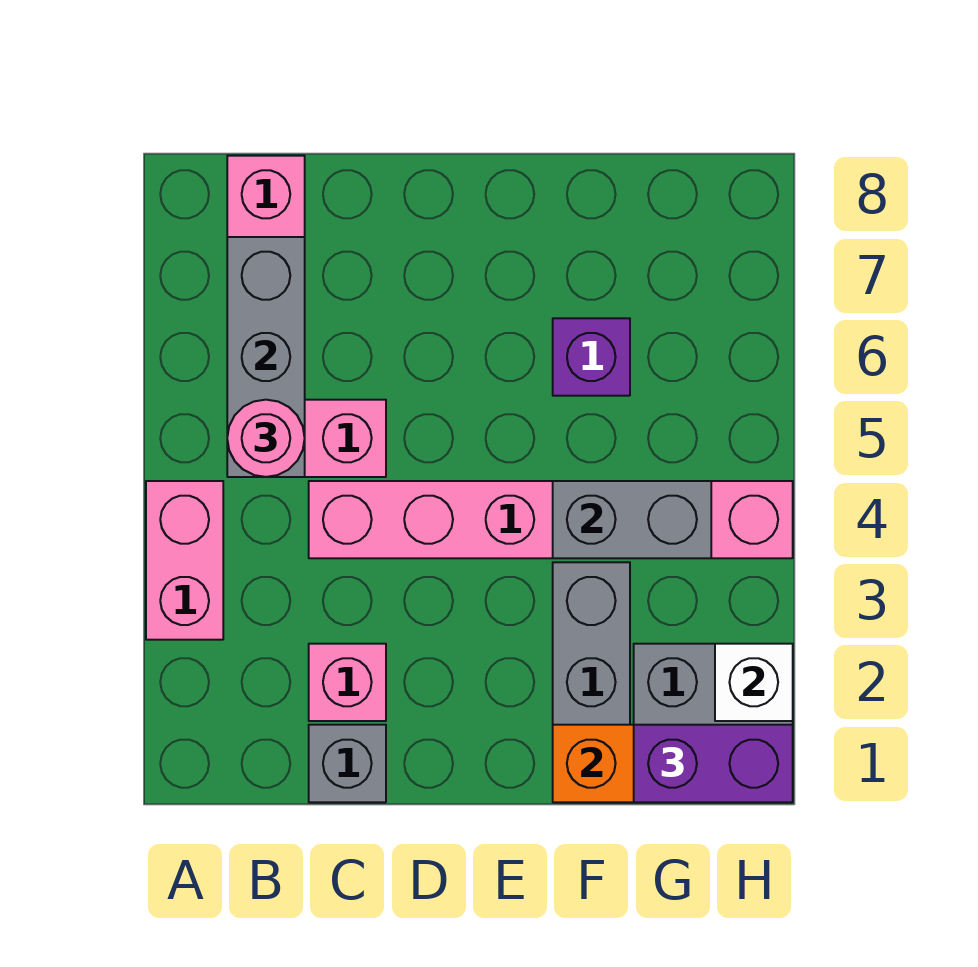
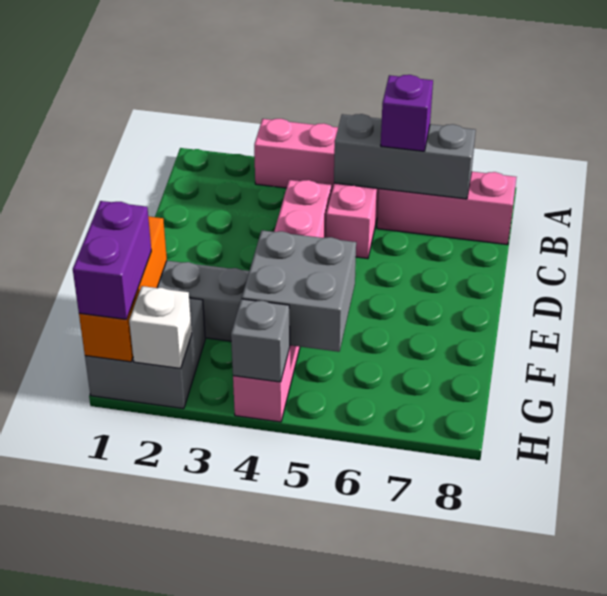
pink 1x1 round brick [227,400,305,477] -> none
grey 1x1 brick [309,725,386,802] -> grey 1x1 brick moved to [231,299,290,382]
pink 1x1 brick [309,644,386,721] -> none
grey 1x2 brick [553,481,711,558] -> grey 2x2 brick [242,230,356,352]
purple 1x1 brick [553,318,630,396] -> purple 1x1 brick moved to [381,75,433,151]

